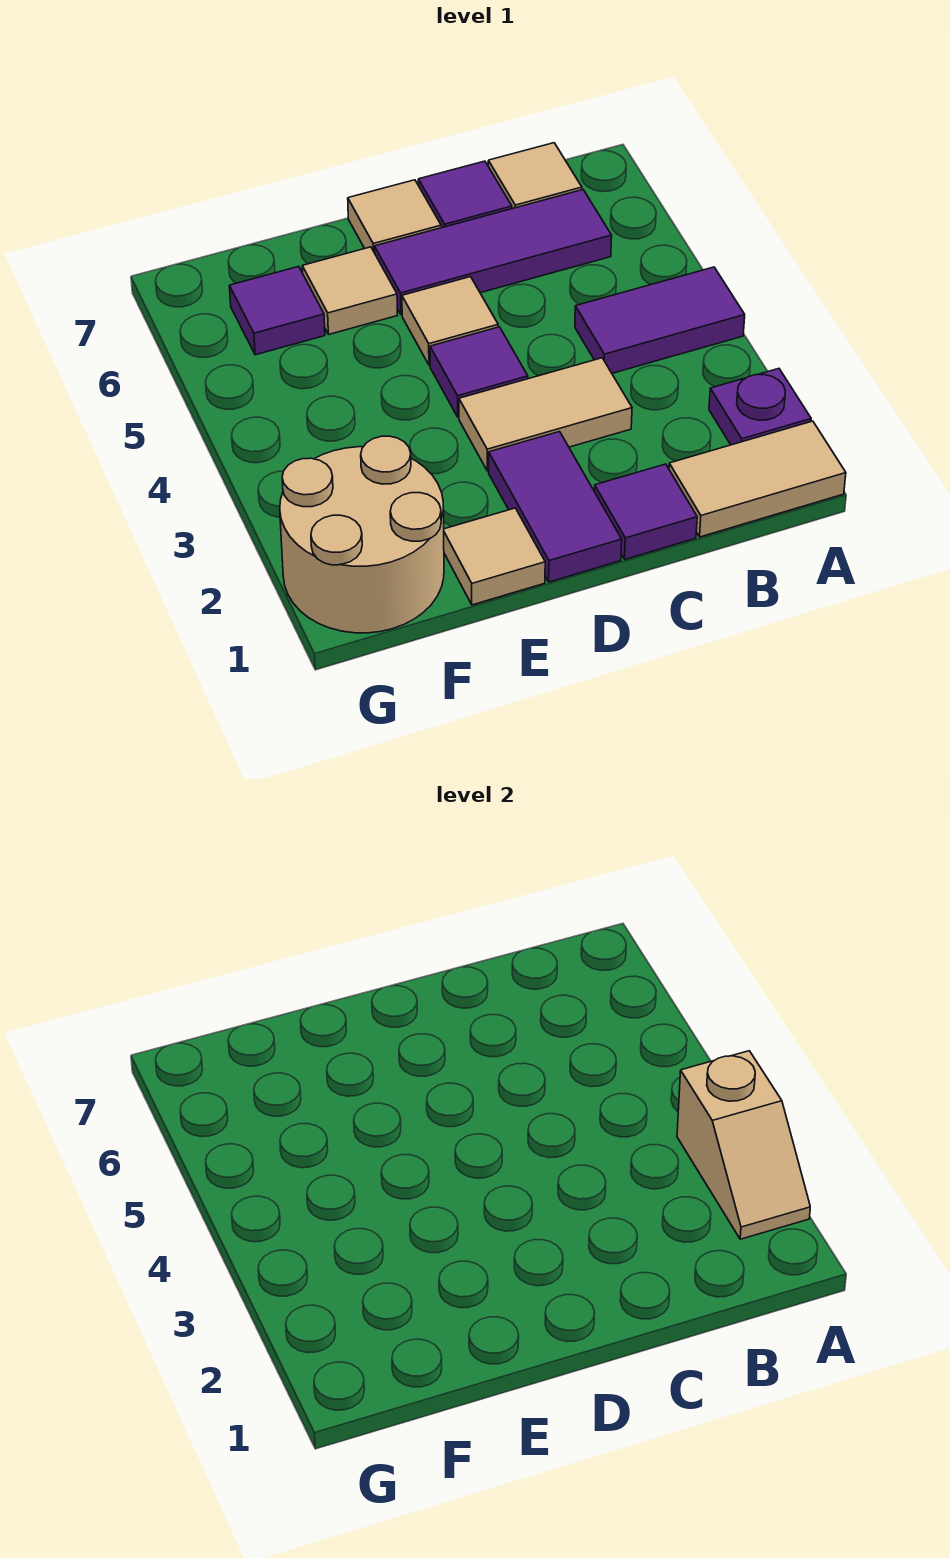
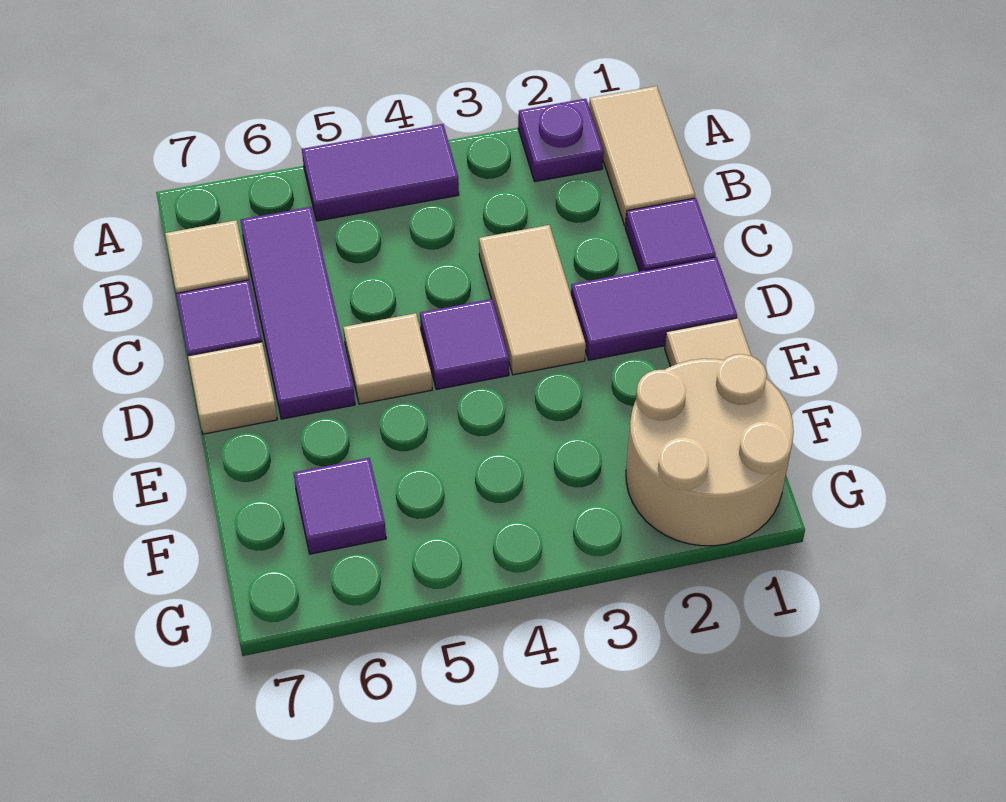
tan 1x2 slope [677,1051,810,1239] -> none
purple 1x2 tile [575,267,745,373] -> purple 1x2 tile turned to [302,124,459,221]
tan 1x1 tile [302,247,398,334] -> none

